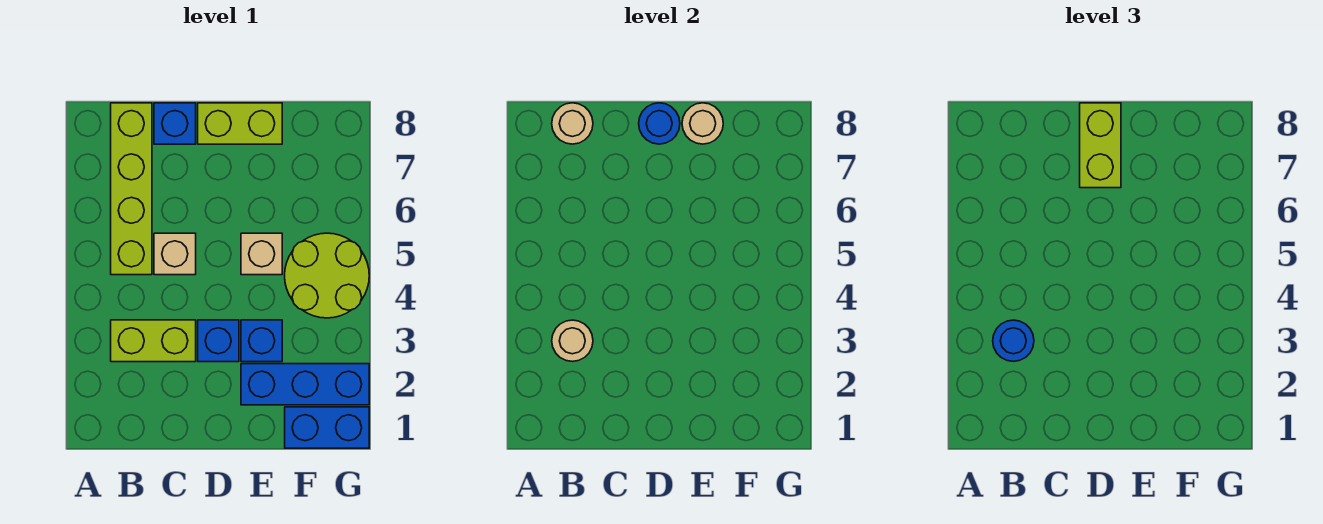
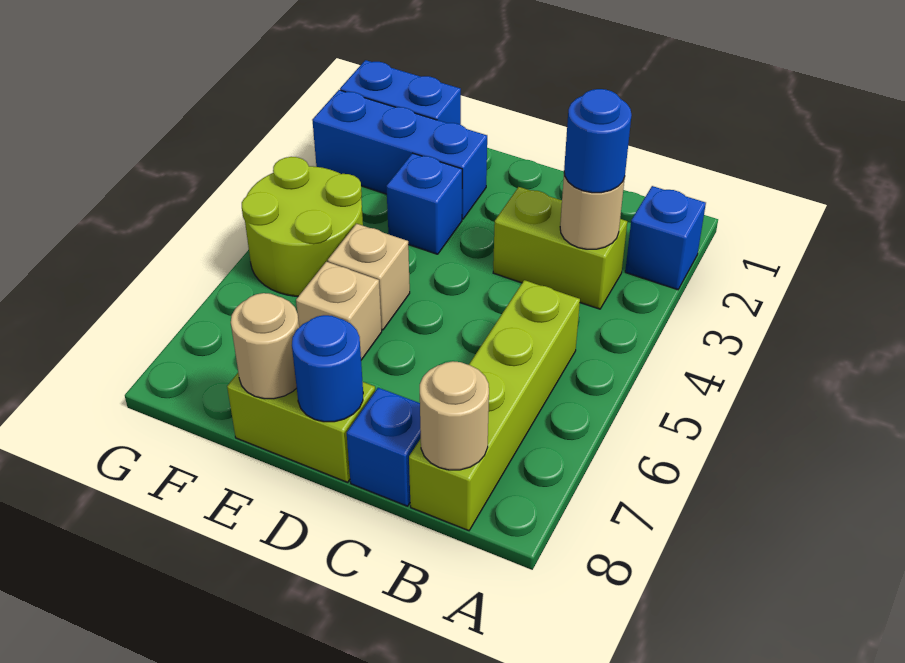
tan 1x1 brick [154,233,196,275] -> tan 1x1 brick moved to [296,262,382,360]
blue 1x1 brick [198,320,239,362] -> blue 1x1 brick moved to [625,186,706,290]
lime 1x2 brick [1080,103,1121,188] -> none

